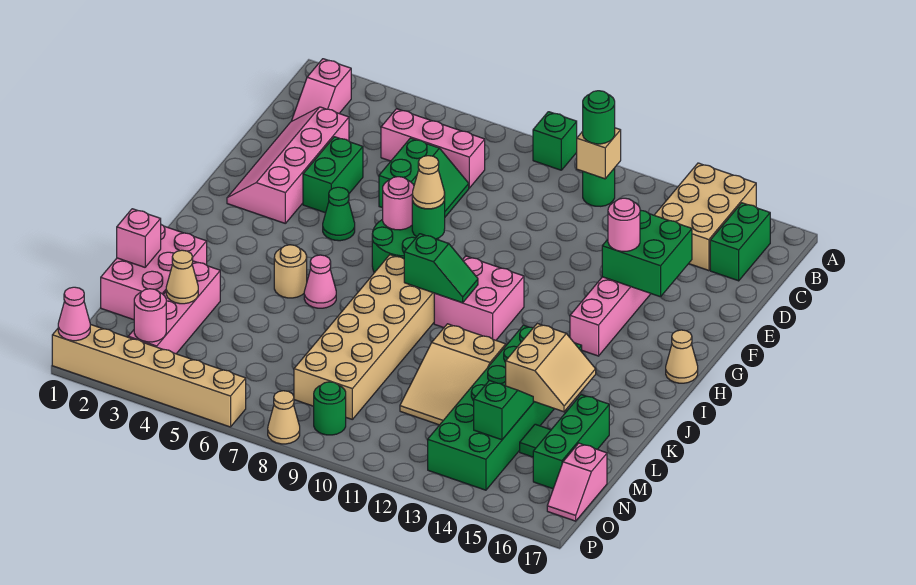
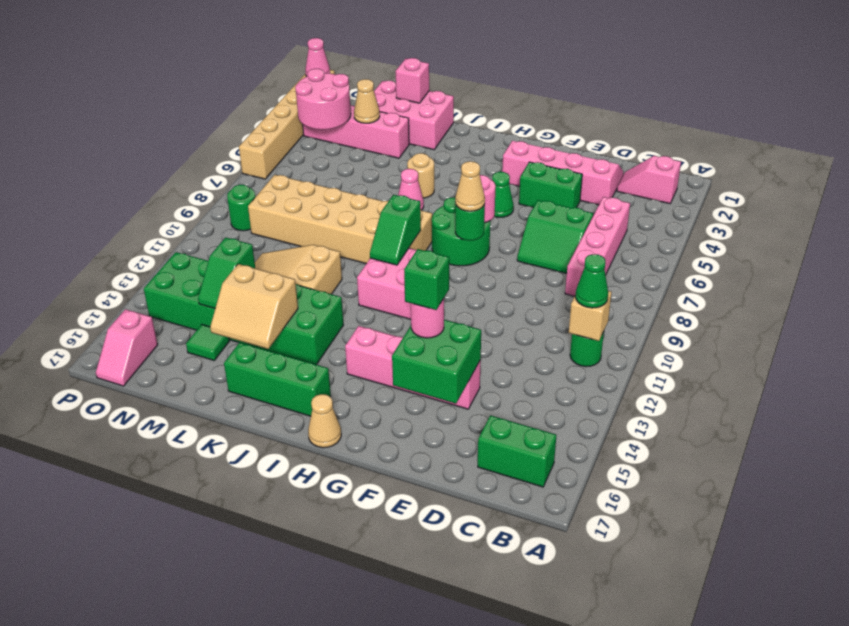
green 1x1 brick [533,112,577,170] -> green 1x1 brick moved to [404,249,449,310]
tan 2x3 brick [654,163,756,271] -> none
green 1x1 round brick [583,91,615,144] -> green 1x1 cone [575,254,608,308]
pink 1x3 brick [381,109,485,188] -> pink 1x4 brick [565,197,630,296]
green 1x3 brick [533,395,609,489] -> green 1x3 brick moved to [224,342,331,416]
green 1x2 slope [474,381,533,440] -> green 1x2 slope turned to [198,237,255,308]
pink 1x2 slope [547,443,607,521] -> pink 1x2 slope turned to [96,309,158,386]
pink 1x1 round brick [134,289,166,342] -> pink 2x2 round brick [295,69,351,130]
tan 1x1 cone [268,391,300,444] -> none

